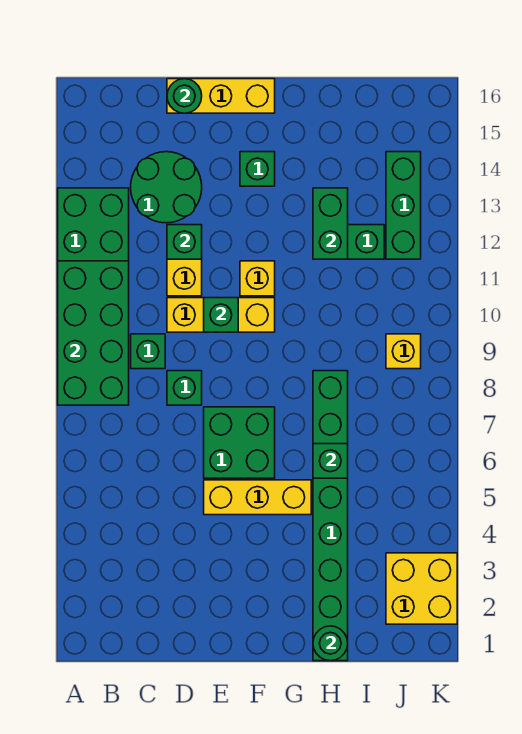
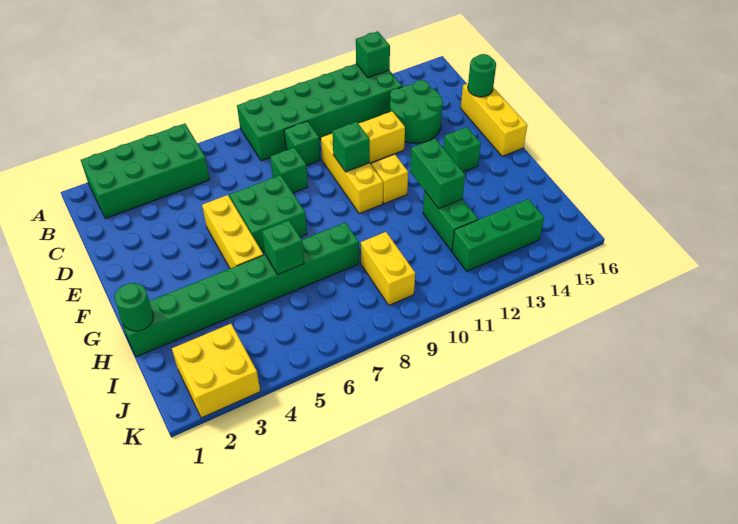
green 2x4 brick [58,261,129,405] -> green 2x4 brick moved to [81,123,210,218]
green 1x1 brick [167,225,202,259] -> green 1x1 brick moved to [356,31,390,78]
green 1x2 brick [313,188,348,259] -> green 1x2 brick turned to [410,139,465,209]
yellow 1x1 brick [386,334,421,369] -> yellow 1x2 brick [361,232,415,305]

